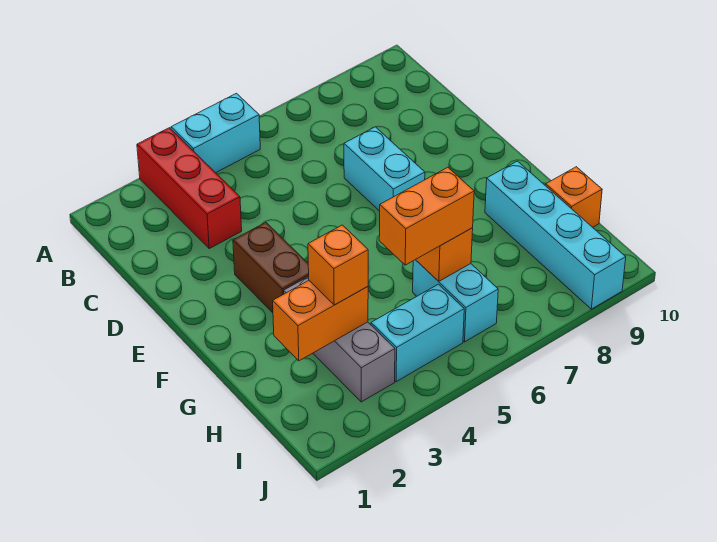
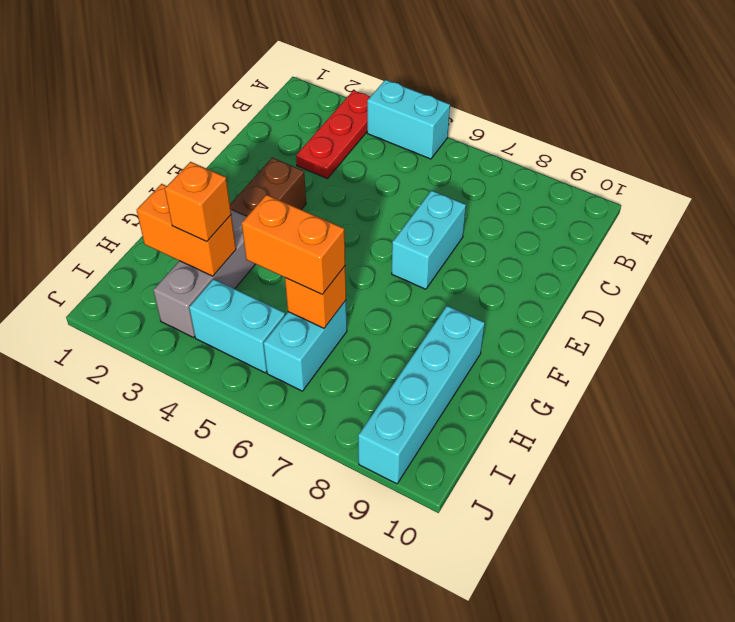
red 1x3 brick [137,128,242,249] -> red 1x3 plate [296,90,370,178]
orange 1x1 brick [546,167,602,227] -> none

